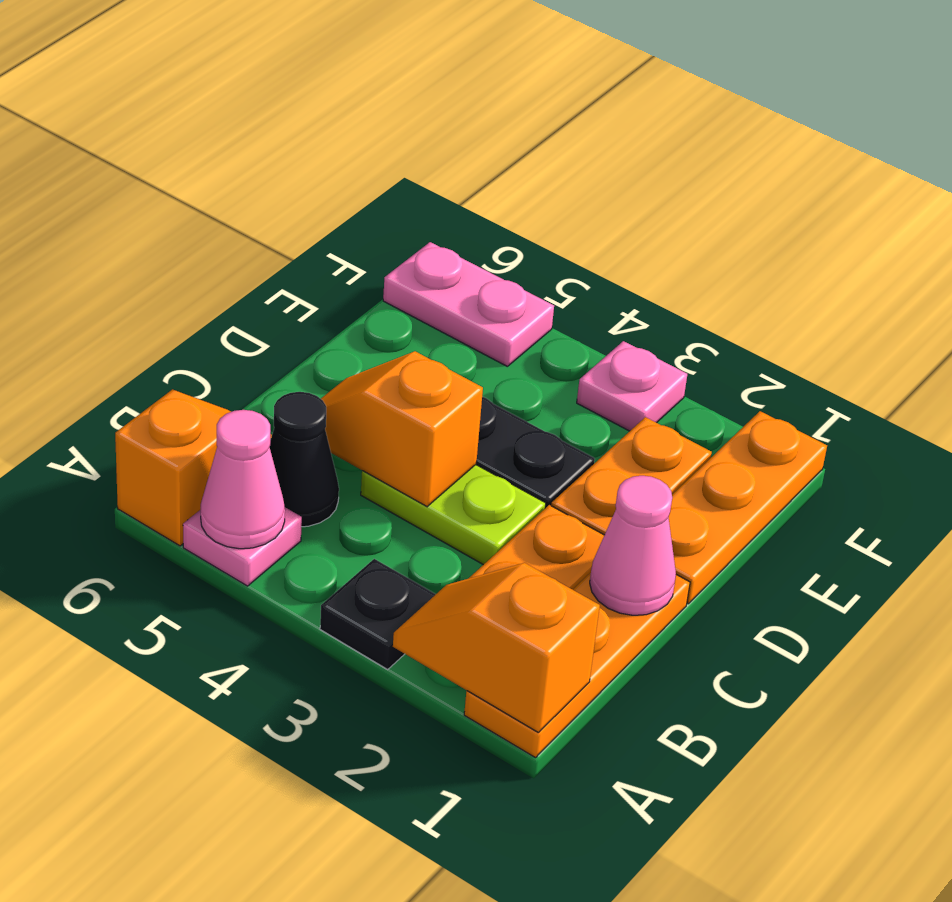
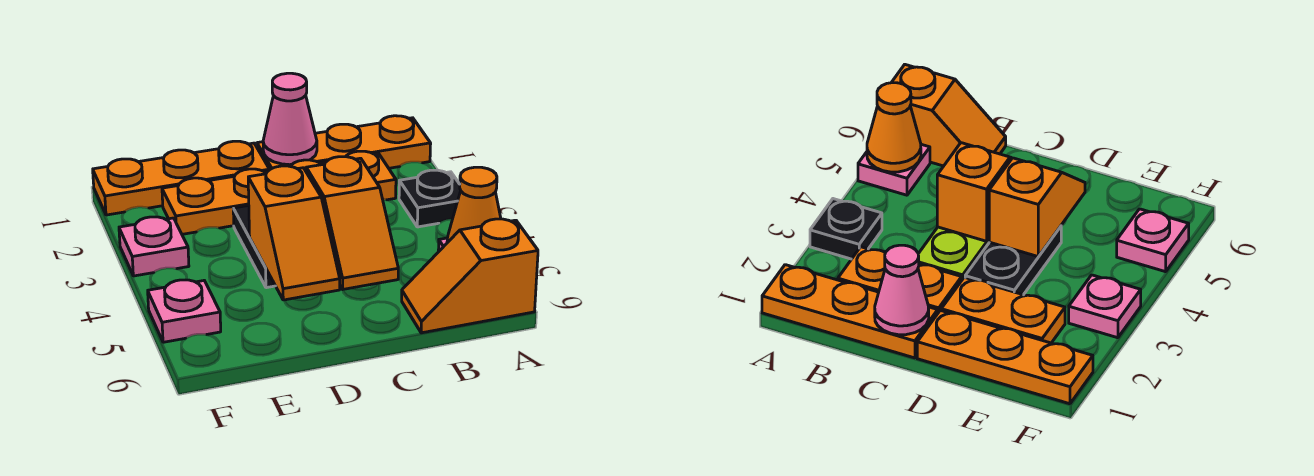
orange 1x2 slope [393,563,600,733] -> orange 1x2 slope moved to [248,166,340,300]
pink 1x1 cone [201,410,285,549] -> orange 1x1 cone [447,167,501,243]
black 1x1 cone [270,392,339,527] -> none
pink 1x2 plate [383,242,554,366] -> pink 1x1 plate [148,280,221,342]

